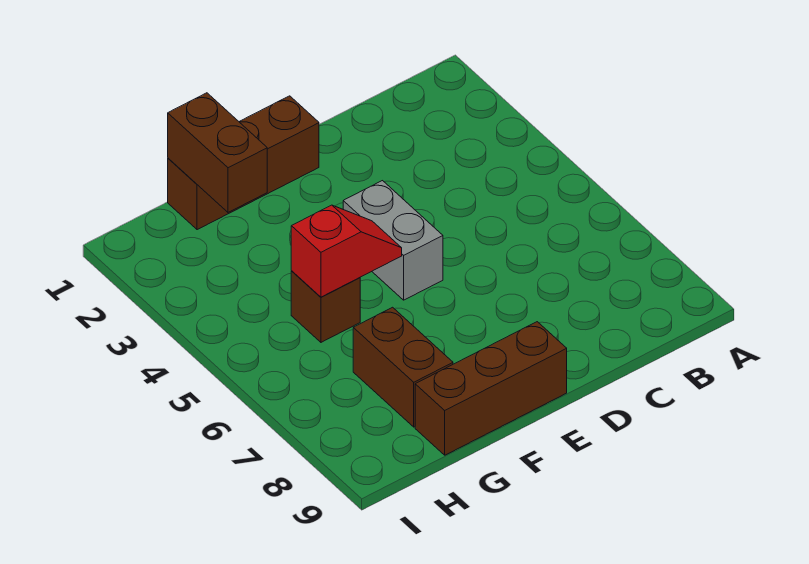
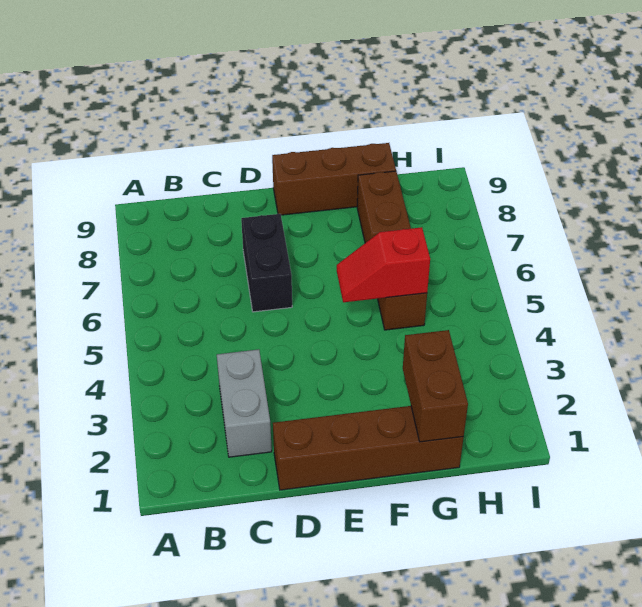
none -> black 1x2 brick [241,214,292,312]
brown 1x3 brick [168,96,319,230] -> brown 1x4 brick [273,406,464,490]
grey 1x2 brick [343,181,443,300] -> grey 1x2 brick moved to [217,349,272,457]

